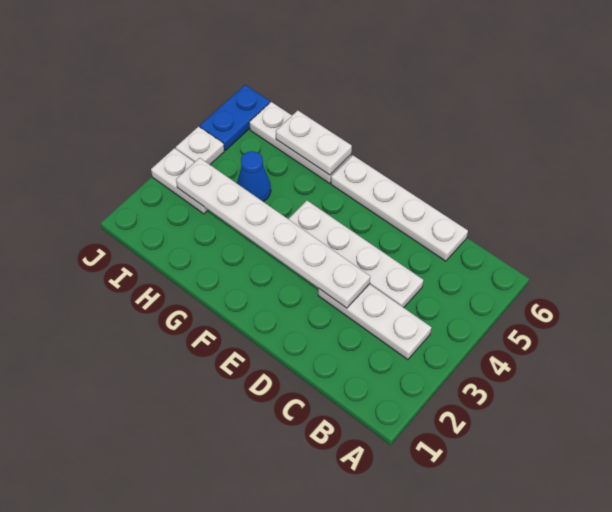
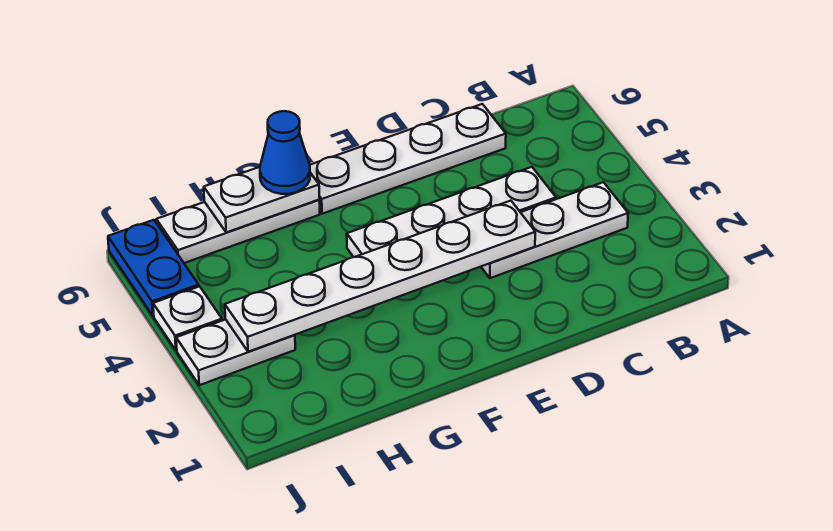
blue 1x1 cone [237,151,271,202] -> blue 1x1 cone moved to [260,111,310,194]

